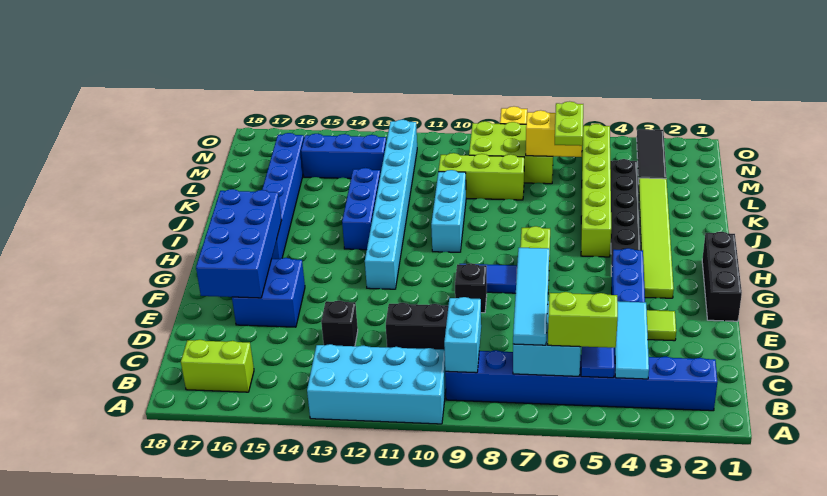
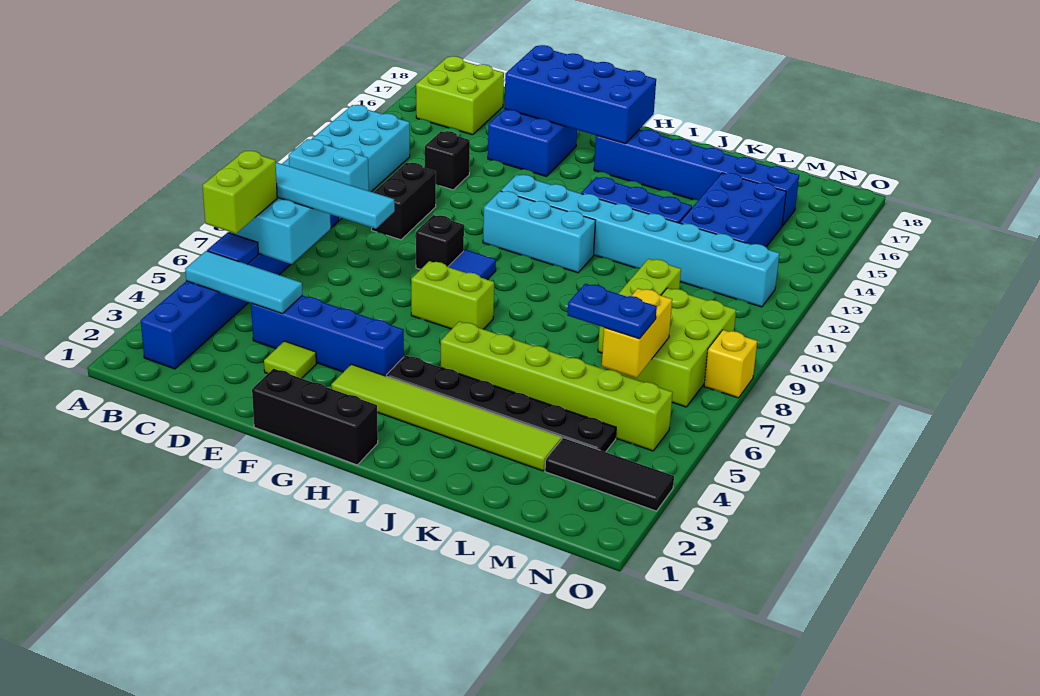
lime 1x2 brick [181,340,254,392] -> lime 2x2 brick [416,56,504,135]
cyan 1x3 brick [431,170,466,252] -> cyan 1x3 brick moved to [483,191,596,273]
lime 1x2 plate [555,101,583,146] -> blue 1x2 plate [568,284,657,339]
blue 1x3 brick [301,134,386,179] -> blue 2x3 brick [680,173,786,247]

